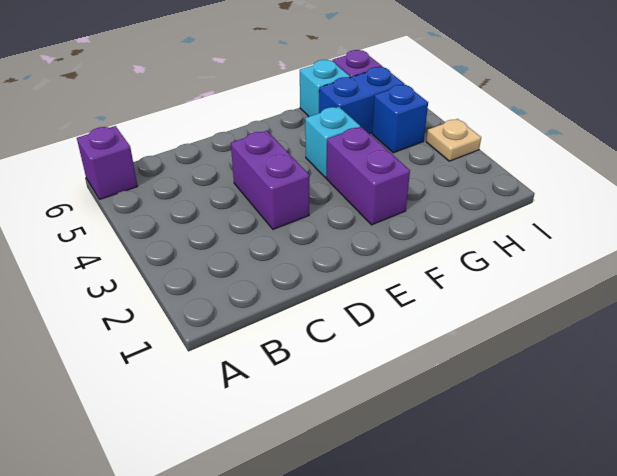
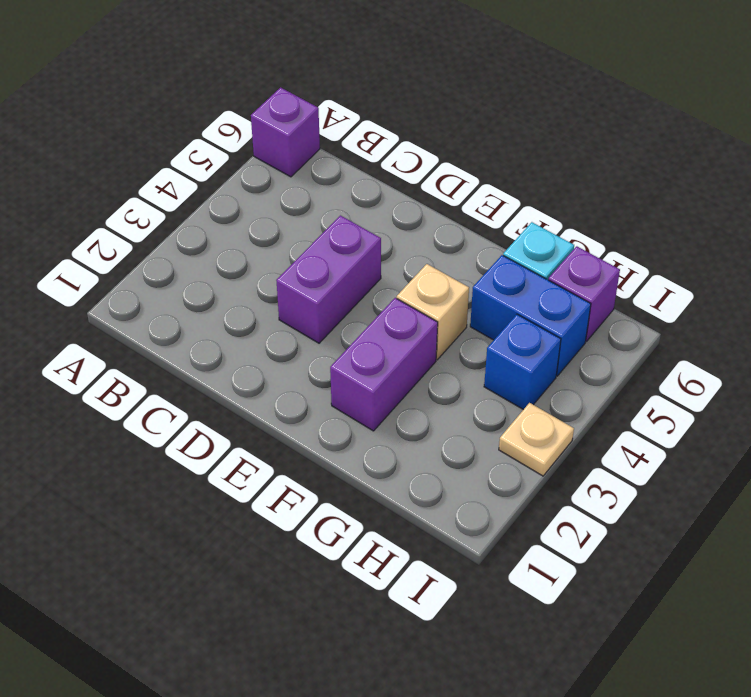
cyan 1x1 brick [305,107,360,178] -> tan 1x1 brick [397,264,469,360]

